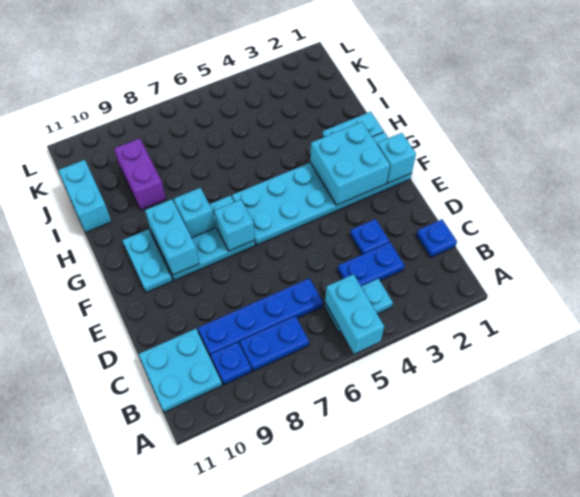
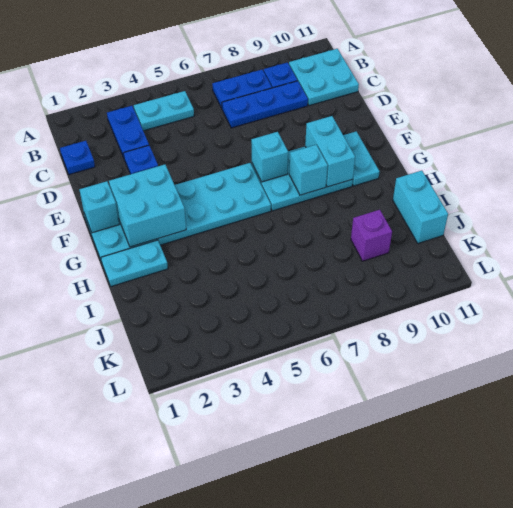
cyan 1x2 brick [325,274,384,354] -> none
blue 1x2 plate [338,242,404,286] -> blue 1x2 plate turned to [107,106,149,157]
blue 1x4 plate [198,278,323,357] -> blue 1x3 plate [222,81,308,128]
purple 1x2 brick [114,138,166,210] -> purple 1x1 brick [351,210,392,261]

